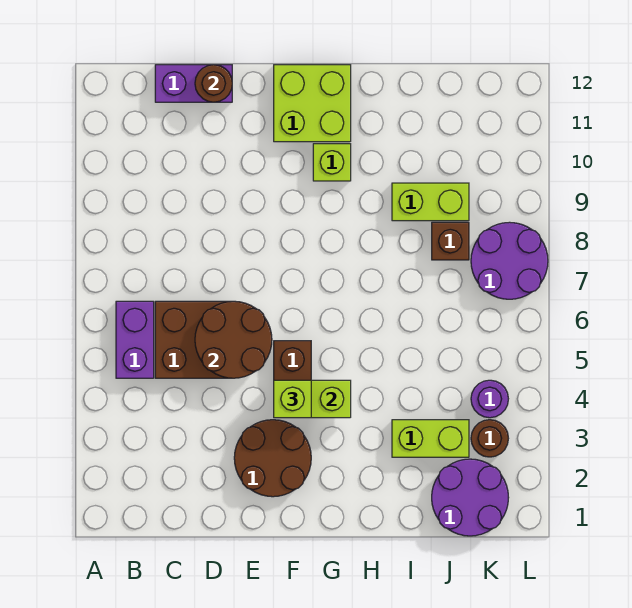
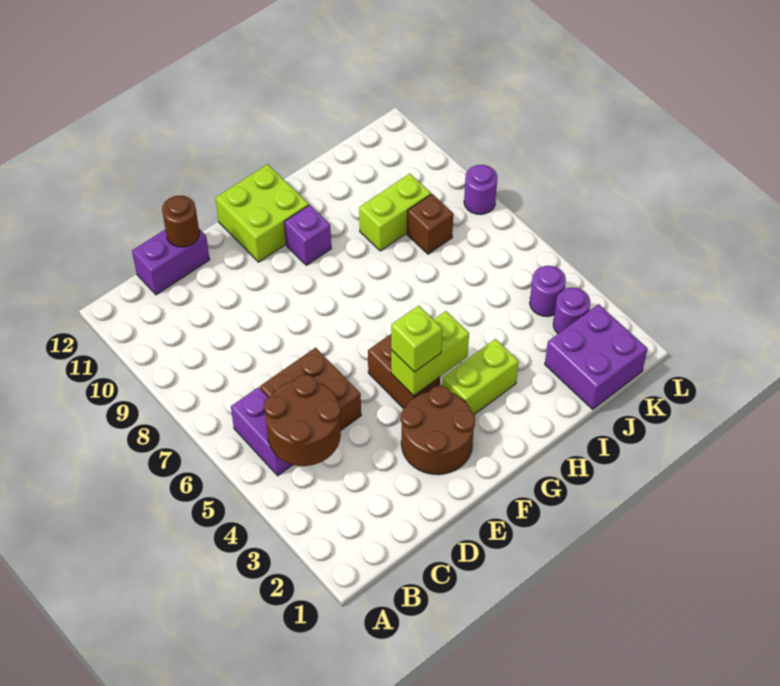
brown 2x2 round brick [195,301,272,378] -> brown 2x2 round brick moved to [264,375,341,466]
lime 1x1 brick [313,144,351,181] -> purple 1x1 brick [284,205,331,265]
lime 1x2 brick [392,420,469,457] -> lime 1x2 brick moved to [442,339,519,415]
purple 2x2 round brick [432,459,509,536] -> purple 2x2 brick [545,304,647,409]
brown 1x1 round brick [471,420,508,457] -> purple 1x1 round brick [553,288,590,334]
purple 2x2 round brick [471,222,548,299] -> purple 1x1 round brick [464,165,497,215]

